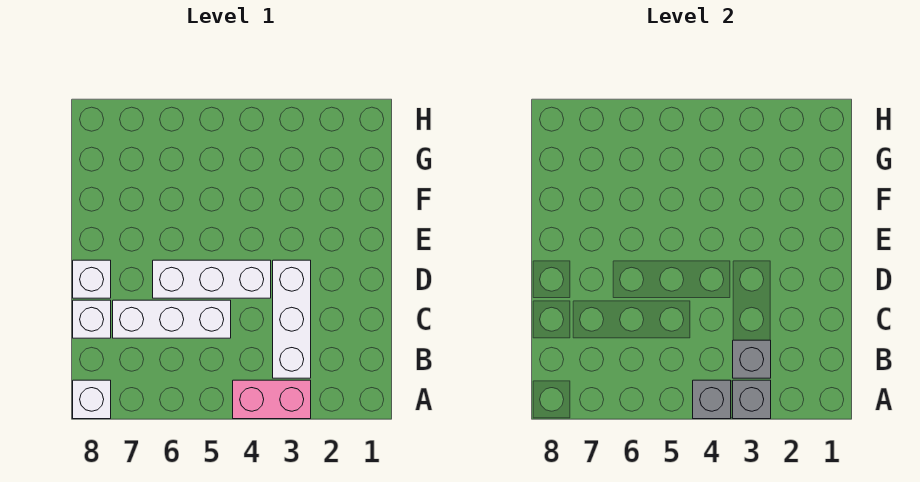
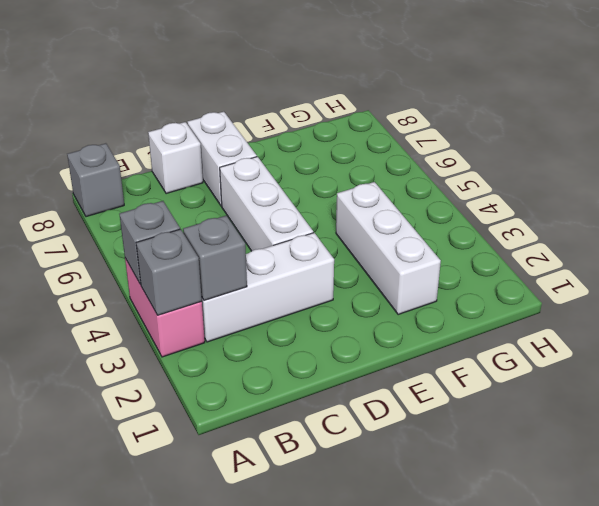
white 1x1 brick [73,380,111,419] -> grey 1x1 brick [67,143,124,217]
white 1x3 brick [113,300,231,338] -> white 1x3 brick moved to [336,182,441,315]
white 1x1 brick [73,260,111,298] -> white 1x2 brick [188,112,257,206]

